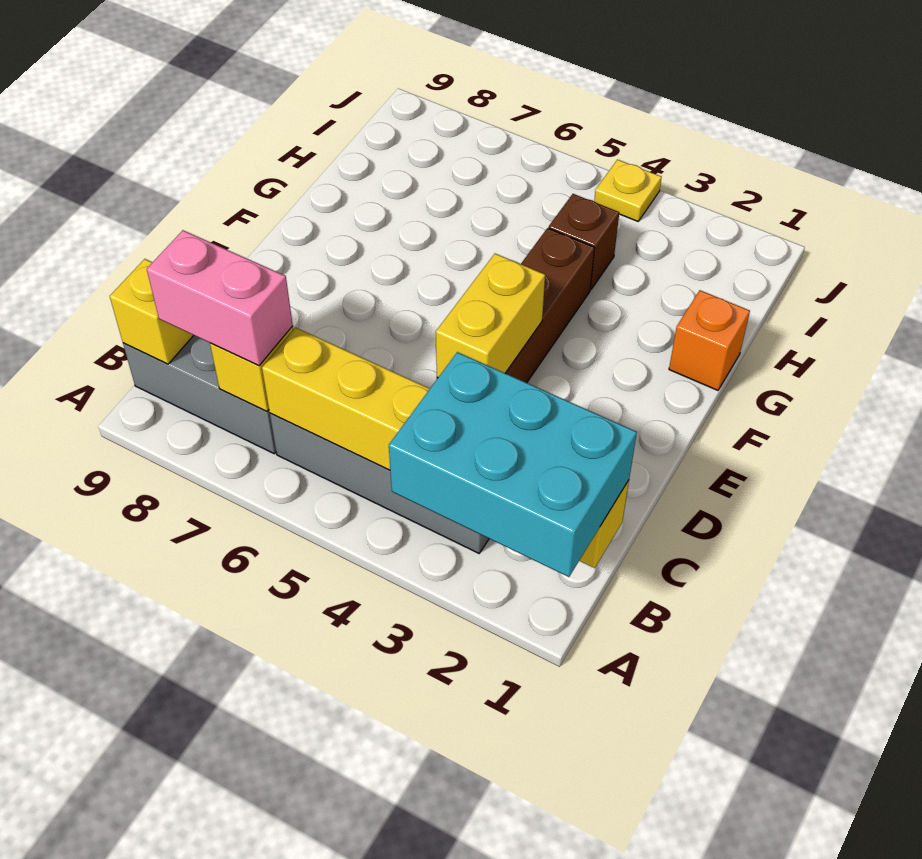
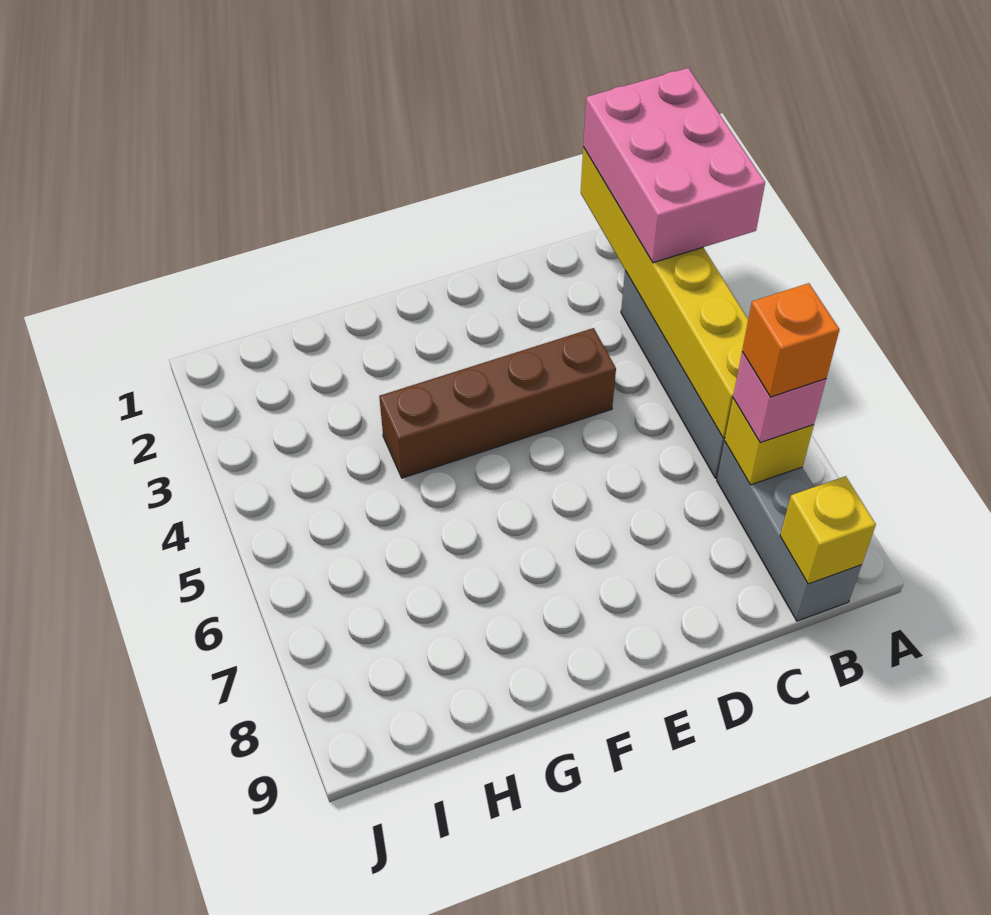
cyan 2x3 brick [389,352,637,577] -> pink 2x3 brick [583,68,765,263]
pink 1x2 brick [147,230,293,366] -> pink 1x1 brick [733,352,826,443]
yellow 1x2 brick [436,254,545,377] -> none
orange 1x1 brick [669,290,750,390] -> orange 1x1 brick moved to [742,283,840,397]
brown 1x1 brick [549,194,619,289] -> none
yellow 1x1 plate [594,160,662,221] -> none

